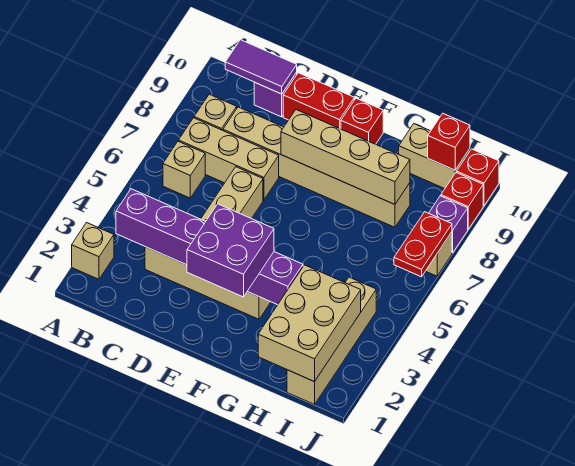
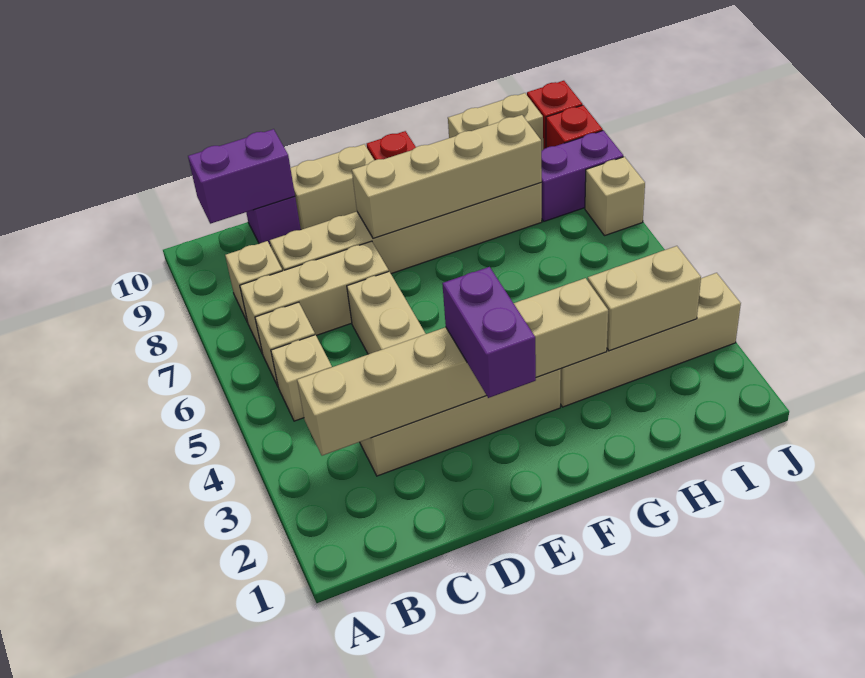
tan 1x1 brick [72,223,114,279] -> tan 1x1 brick moved to [271,335,332,421]
purple 1x6 brick [116,189,303,305] -> tan 1x6 brick [297,278,608,456]
purple 1x2 tile [225,40,297,94] -> purple 1x2 brick [188,129,295,224]
red 1x2 brick [283,73,354,129] -> tan 1x2 brick [291,144,374,230]
purple 2x2 brick [187,204,274,297] -> purple 1x2 brick [442,267,536,398]
tan 2x3 brick [258,265,361,382] -> tan 1x2 brick [588,246,701,351]
tan 1x4 brick [287,277,376,404] -> tan 1x4 brick turned to [560,273,741,407]
red 1x1 brick [428,113,470,170] -> none
red 1x2 plate [394,212,452,277] -> none
purple 1x1 brick [429,196,468,253] -> purple 1x2 brick [541,130,623,221]

